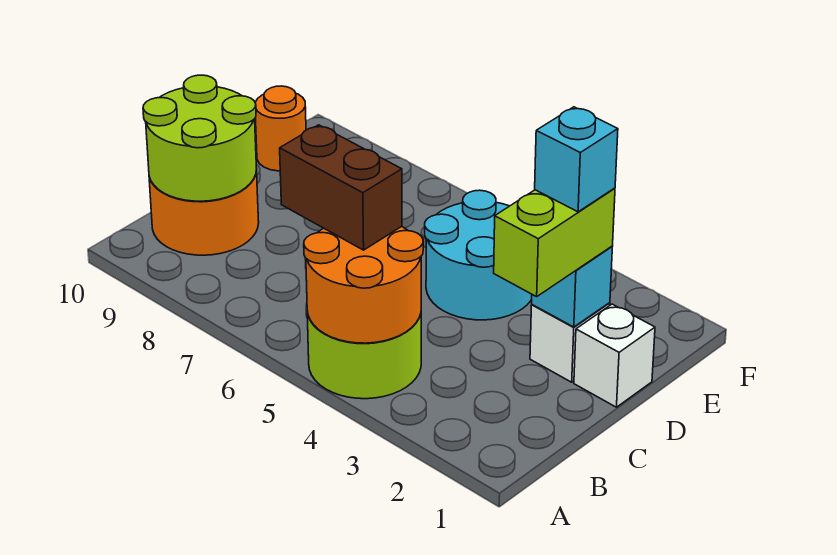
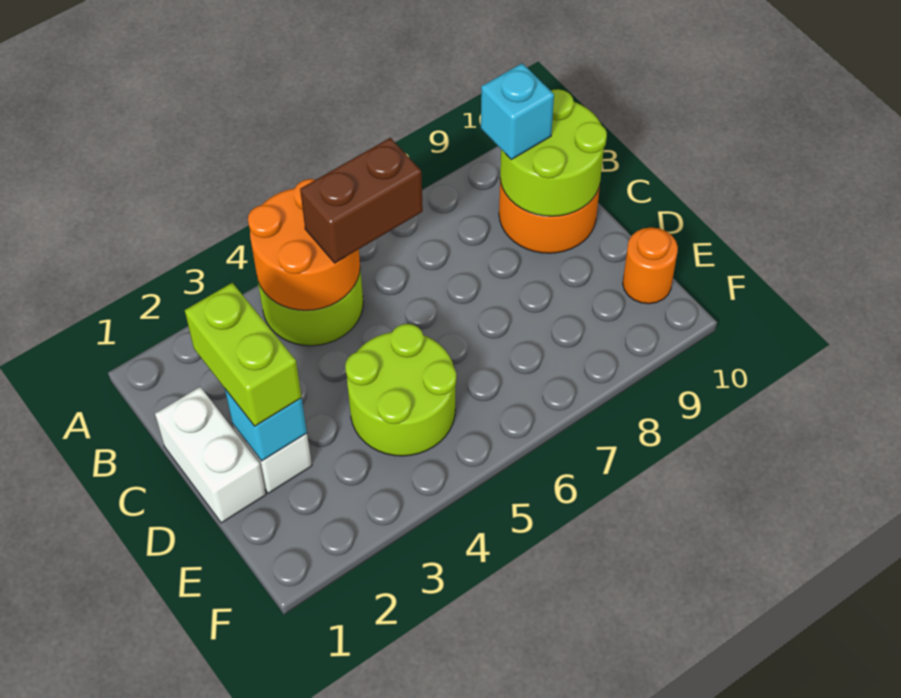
white 1x1 brick [574,304,655,407] -> white 1x2 brick [155,387,266,523]
cyan 1x1 brick [535,107,618,212] -> cyan 1x1 brick moved to [481,63,554,159]
cyan 2x2 round brick [425,190,532,320] -> lime 2x2 round brick [345,324,456,456]

